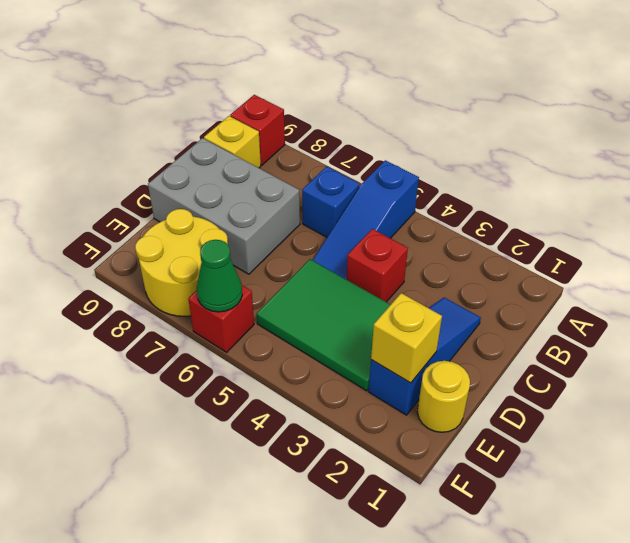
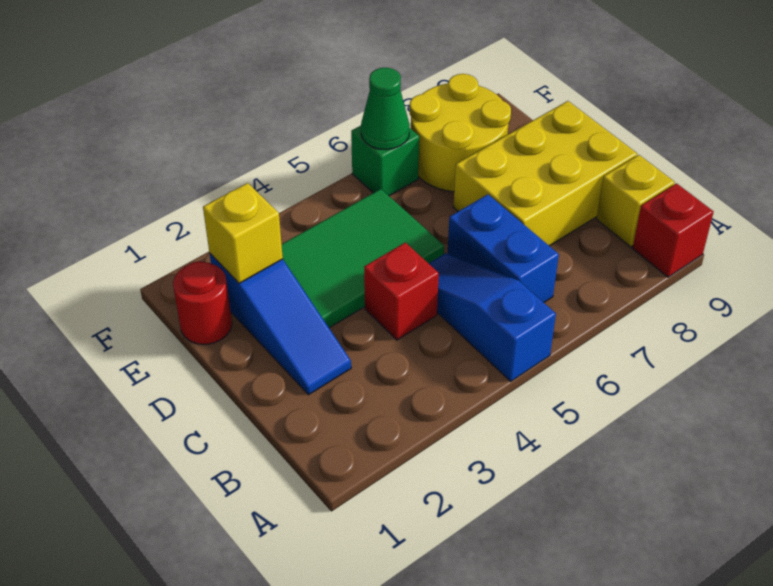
blue 1x1 brick [302,166,359,237] -> blue 1x2 brick [448,194,559,302]
grey 2x3 brick [148,138,300,274] -> yellow 2x3 brick [453,101,637,246]
yellow 1x1 round brick [417,361,470,432] -> red 1x1 round brick [173,261,232,344]
red 1x1 brick [188,285,254,352] -> green 1x1 brick [351,126,419,196]

